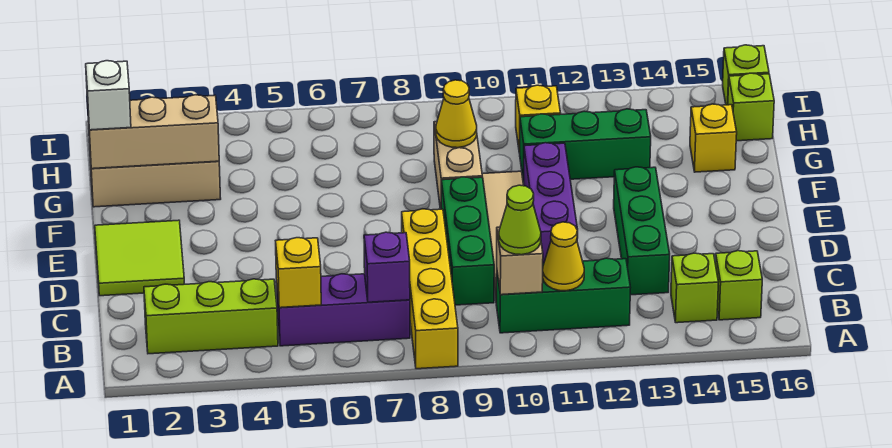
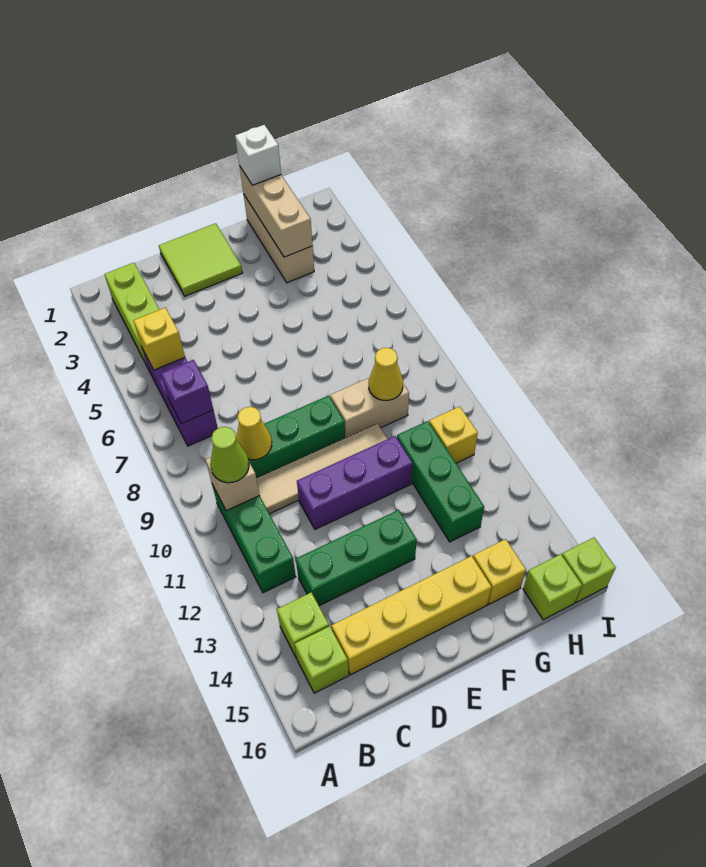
yellow 1x4 brick [402,209,458,369] -> yellow 1x4 brick moved to [332,556,492,675]
yellow 1x1 cone [543,222,584,291] -> yellow 1x1 cone moved to [236,407,272,460]

